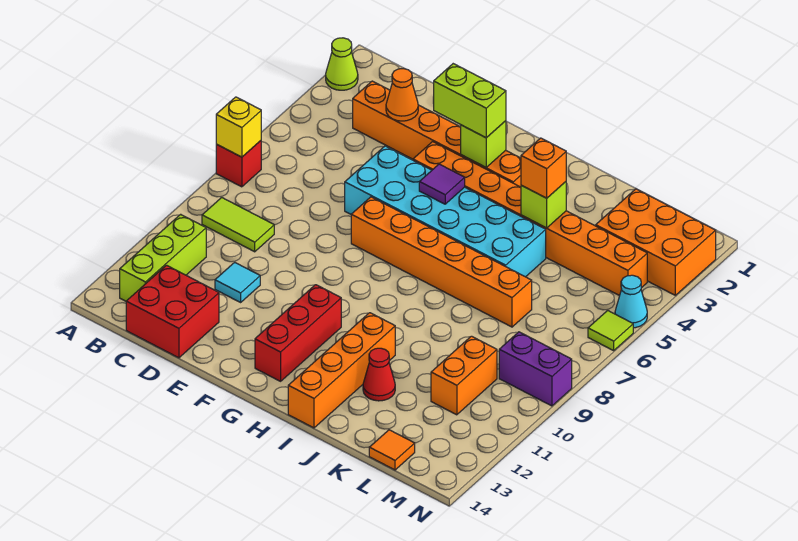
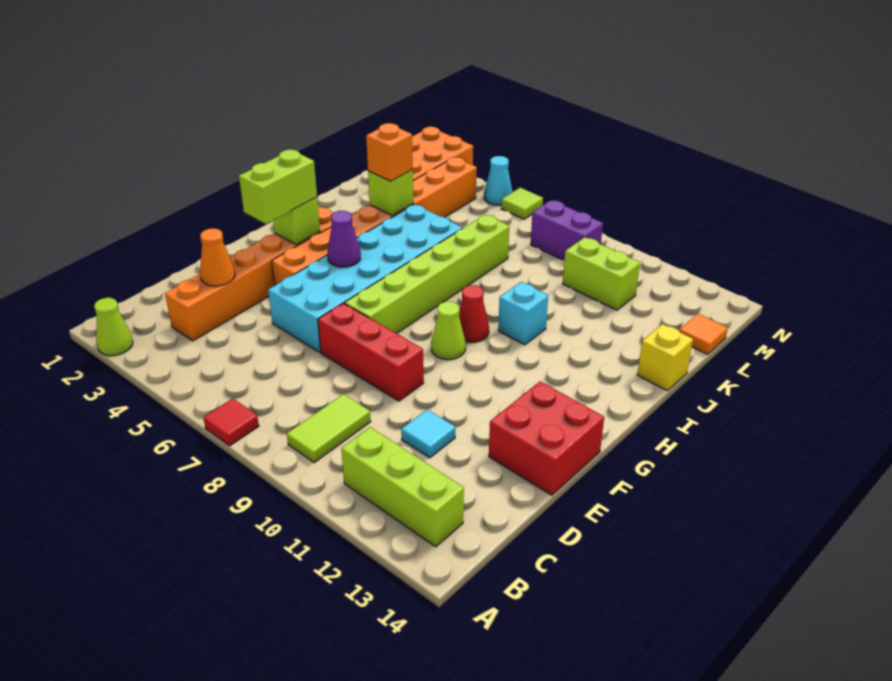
red 1x1 brick [216,141,261,187] -> red 1x1 tile [203,398,259,446]
yellow 1x1 brick [216,97,261,157] -> yellow 1x1 brick moved to [637,324,693,391]
red 2x2 brick [126,265,219,358] -> red 2x2 brick moved to [489,381,604,495]
orange 1x6 brick [351,197,532,327] -> lime 1x6 brick [345,215,509,333]
purple 1x1 tile [419,164,465,204] -> purple 1x1 cone [327,211,361,267]
none -> lime 1x1 cone [431,302,466,360]
red 1x3 brick [255,285,341,381] -> red 1x3 brick moved to [318,303,424,401]
none -> cyan 1x1 brick [498,282,548,345]
orange 1x4 brick [288,313,395,428] -> none
red 1x1 cone [363,348,395,401] -> red 1x1 cone moved to [459,285,489,342]
orange 1x2 brick [431,336,497,415] -> lime 1x2 brick [563,237,640,310]
purple 1x2 brick [499,332,572,406] -> purple 1x2 brick turned to [531,200,603,260]

